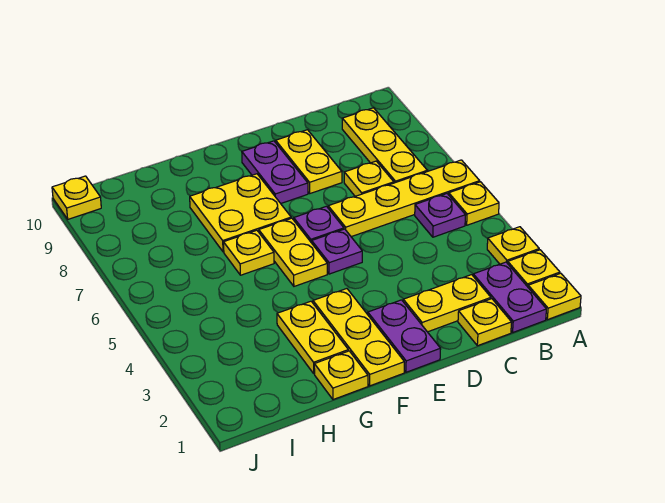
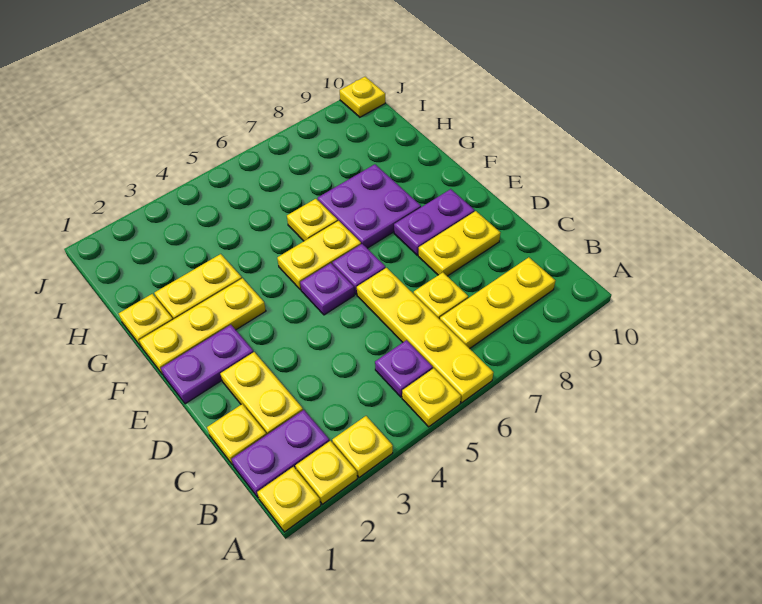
yellow 2x2 plate [190,174,291,252] -> purple 2x2 plate [318,164,421,248]

